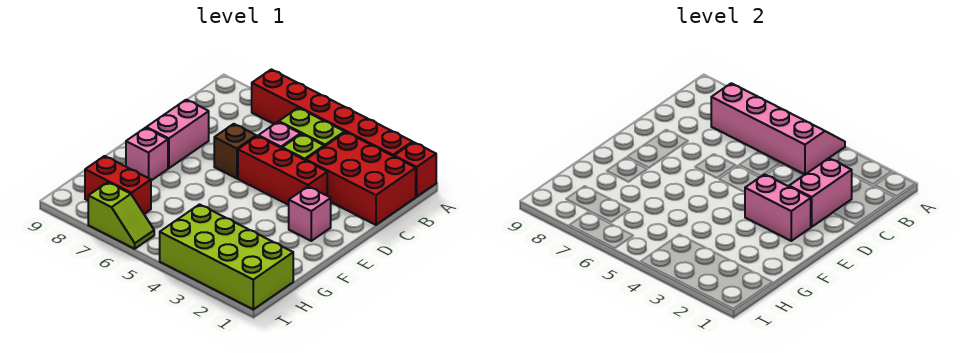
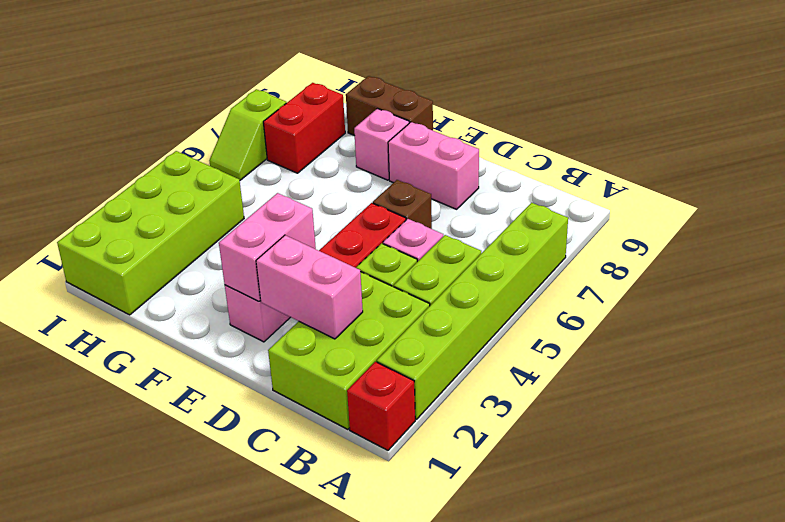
red 1x6 brick [252,69,412,156] -> lime 1x6 brick [377,203,568,419]
pink 2x4 slope [711,83,845,174] -> none
red 2x3 brick [306,132,416,225] -> lime 2x3 brick [268,272,430,429]
none -> brown 1x2 brick [346,76,433,136]

